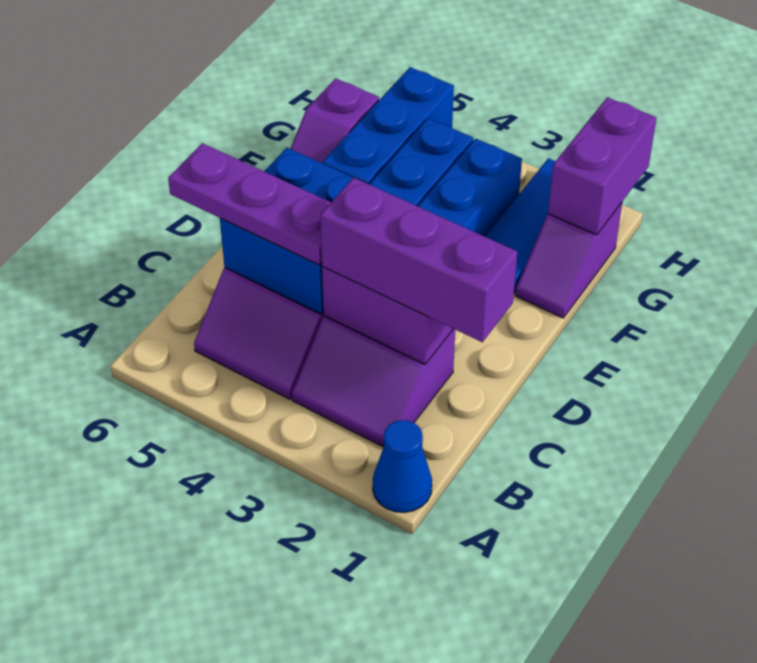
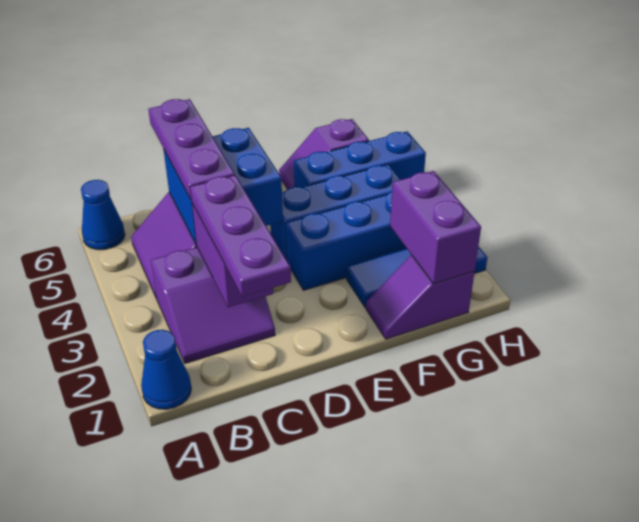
none -> blue 1x1 cone [81,180,125,250]
purple 2x2 slope [292,316,455,447] -> purple 2x2 slope turned to [151,247,275,363]
purple 1x3 brick [320,178,517,342] -> purple 1x3 plate [190,175,291,297]
purple 1x2 brick [548,97,656,235] -> purple 1x2 brick turned to [390,171,481,284]

